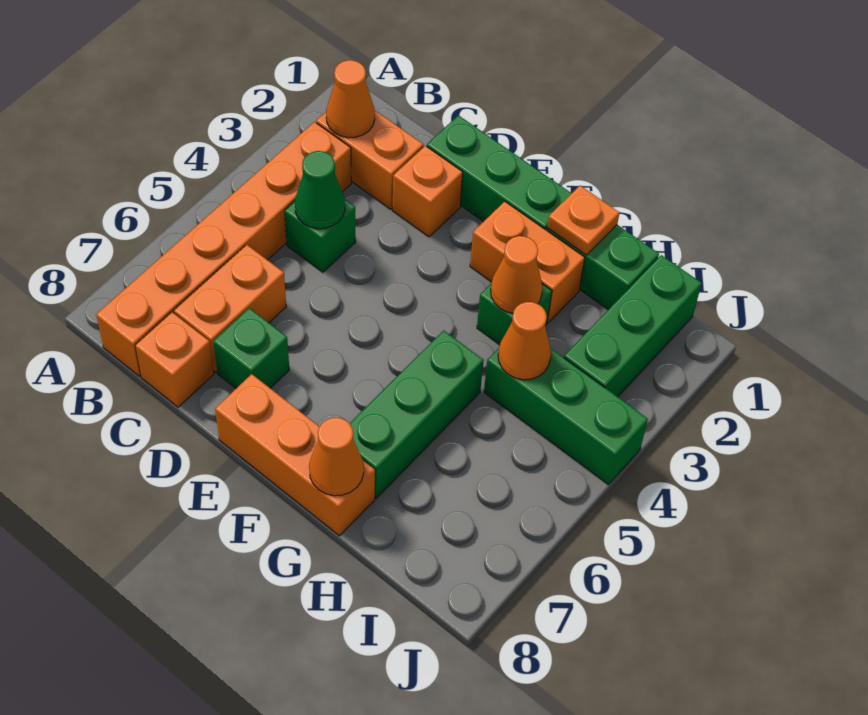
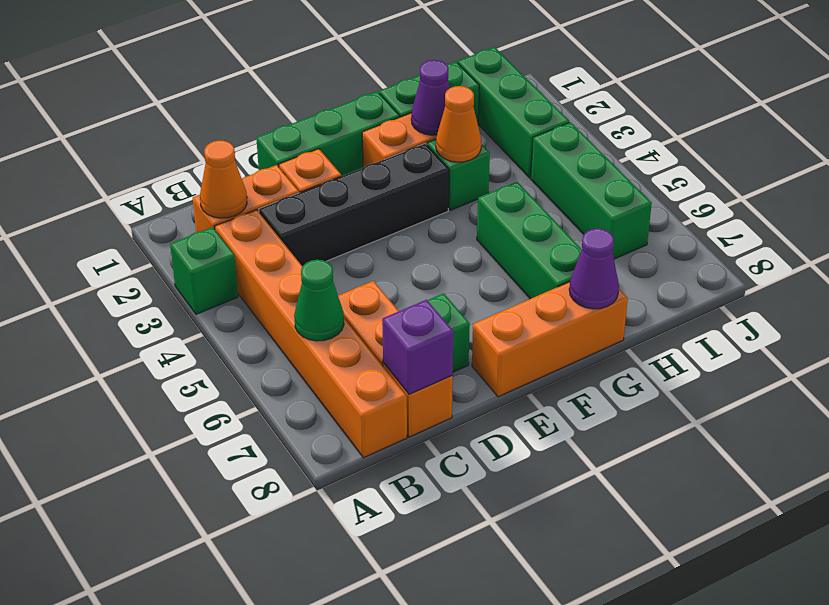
none -> black 1x4 brick [259,144,449,266]
green 1x1 brick [285,199,356,272] -> green 1x1 brick moved to [170,227,238,314]
green 1x1 cone [295,151,345,229] -> green 1x1 cone moved to [294,260,344,341]
none -> purple 1x1 brick [382,300,454,394]
orange 1x1 plate [547,186,620,255] -> none
none -> purple 1x1 cone [411,60,450,135]
orange 1x1 cone [309,418,364,496] -> purple 1x1 cone [569,229,619,309]
green 1x3 brick [484,348,648,485] -> green 1x3 brick turned to [531,122,652,259]
orange 1x1 cone [498,302,551,380] -> none

